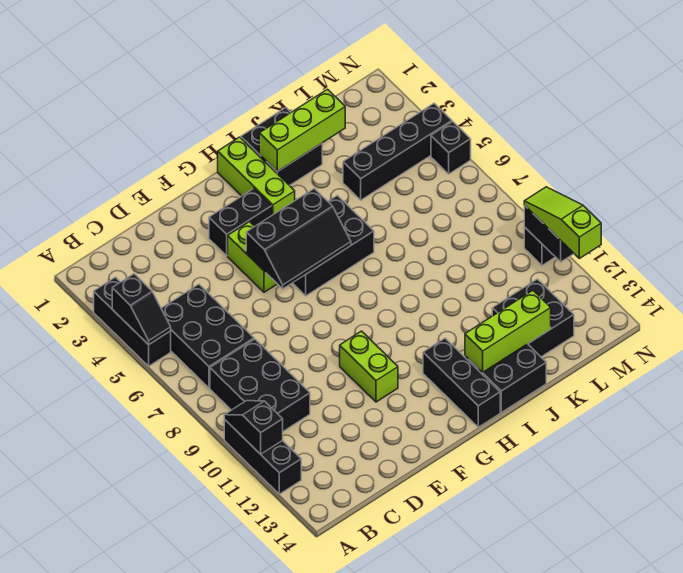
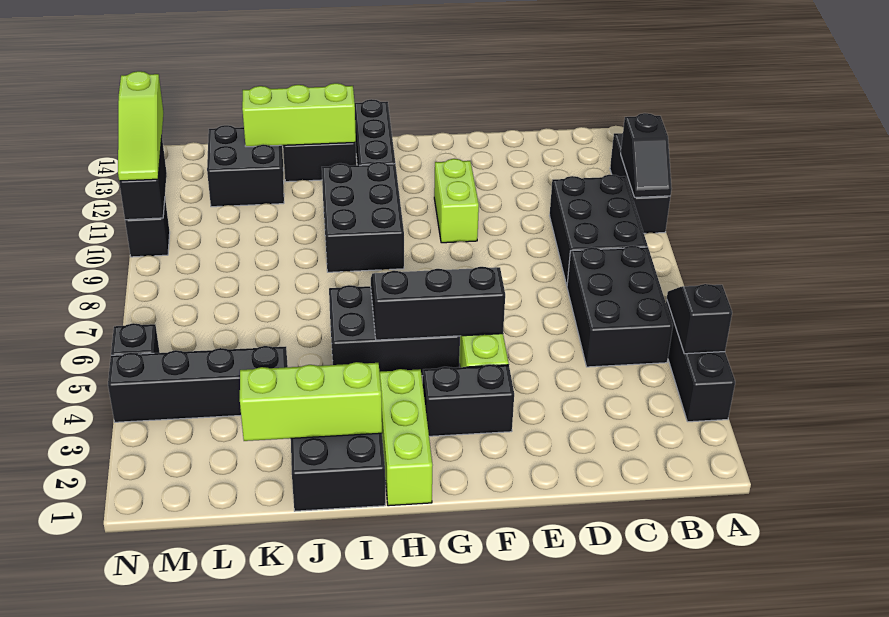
none -> black 2x3 brick [322,162,404,272]

